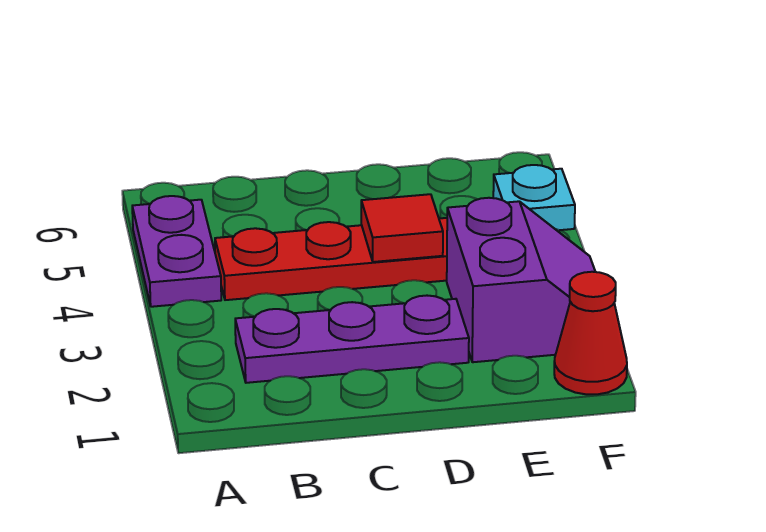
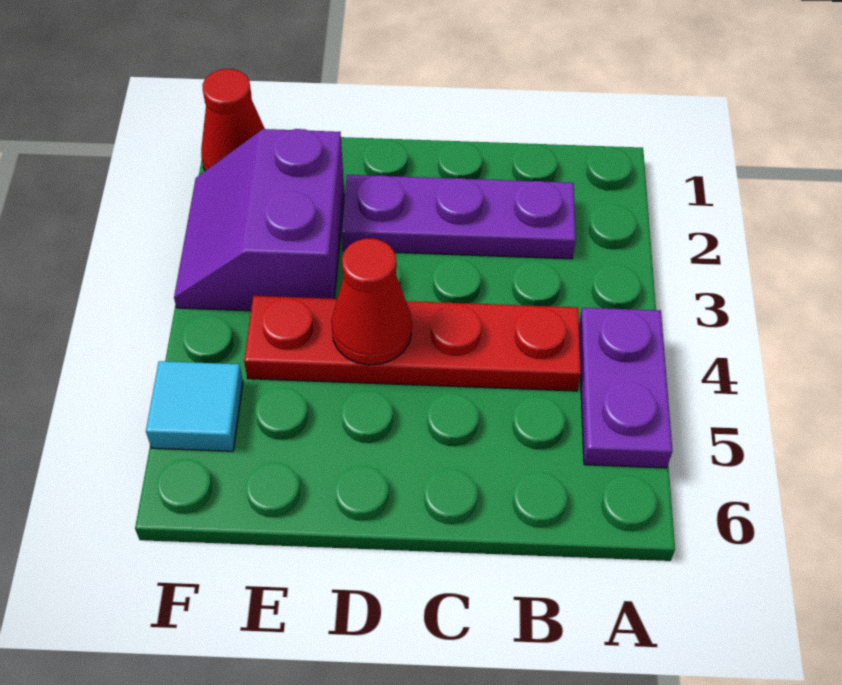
red 1x1 tile [361,194,443,262] -> red 1x1 cone [331,238,412,365]
cyan 1x1 plate [493,165,575,230] -> cyan 1x1 tile [146,361,243,451]

